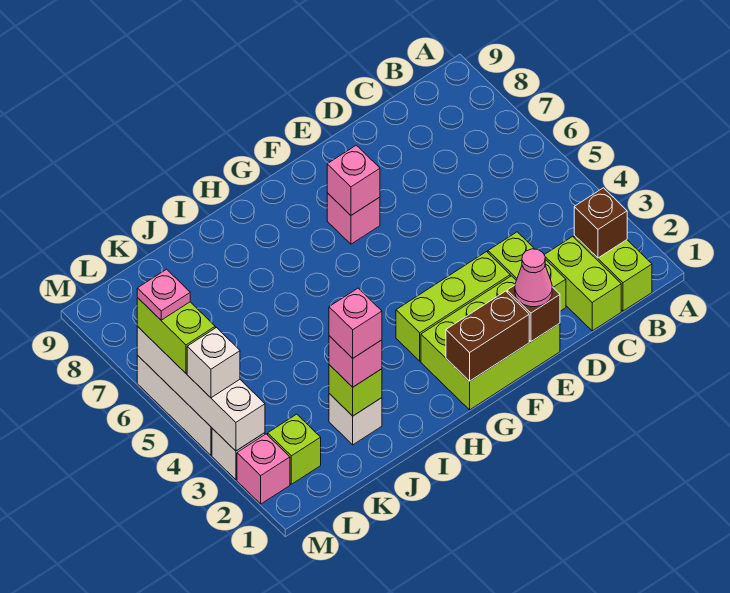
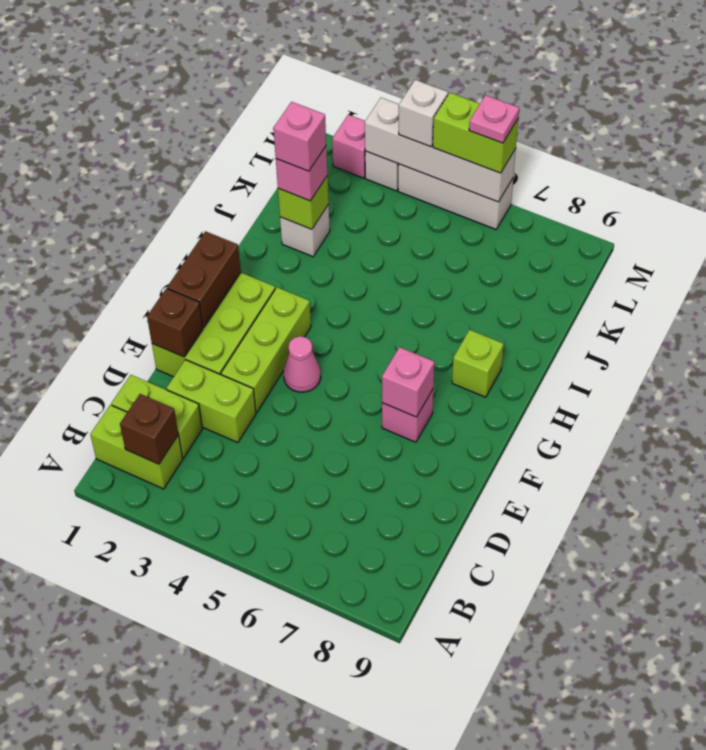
pink 1x1 cone [515,249,552,307] -> pink 1x1 cone moved to [284,336,321,392]
lime 1x1 brick [268,414,321,484] -> lime 1x1 brick moved to [452,330,504,397]

